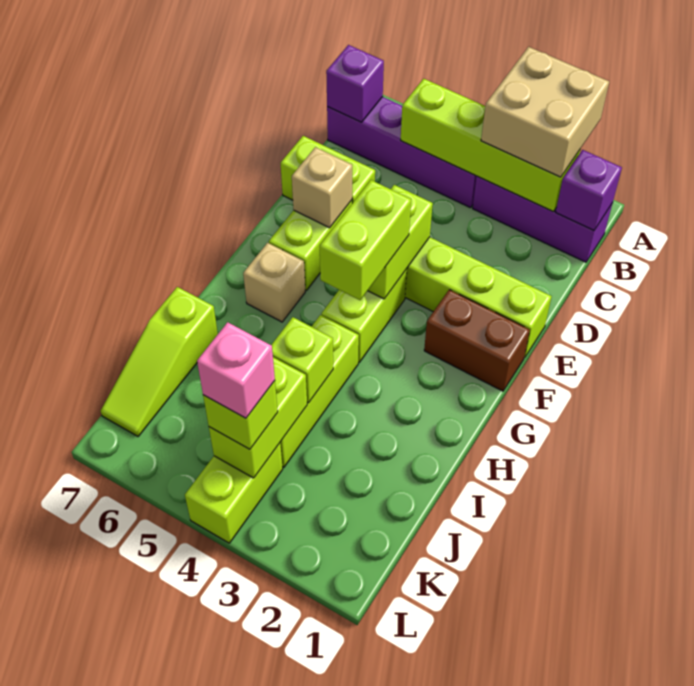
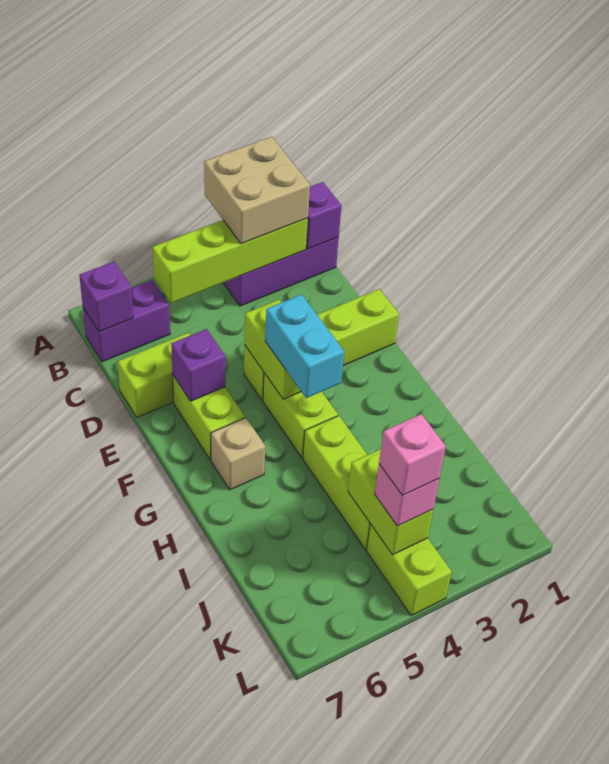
purple 1x4 brick [327,97,477,208] -> purple 1x2 brick [83,280,170,362]
tan 1x1 brick [292,147,352,228] -> purple 1x1 brick [171,329,226,401]
brown 1x2 brick [424,290,530,391] -> none
lime 1x2 brick [320,180,411,300] -> cyan 1x2 brick [265,294,344,398]
lime 1x1 brick [272,317,333,403] -> none
lime 1x3 slope [101,287,218,436] -> none
lime 1x1 brick [203,381,278,449] -> pink 1x1 brick [375,464,439,526]

